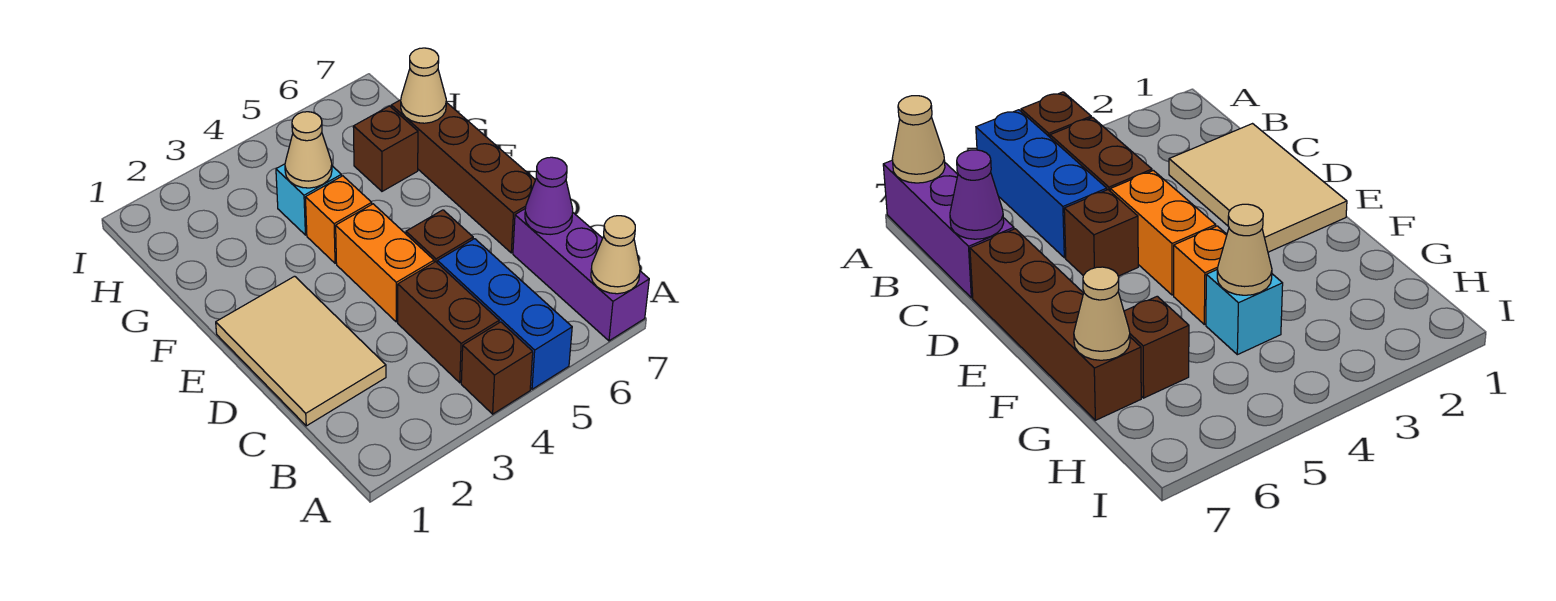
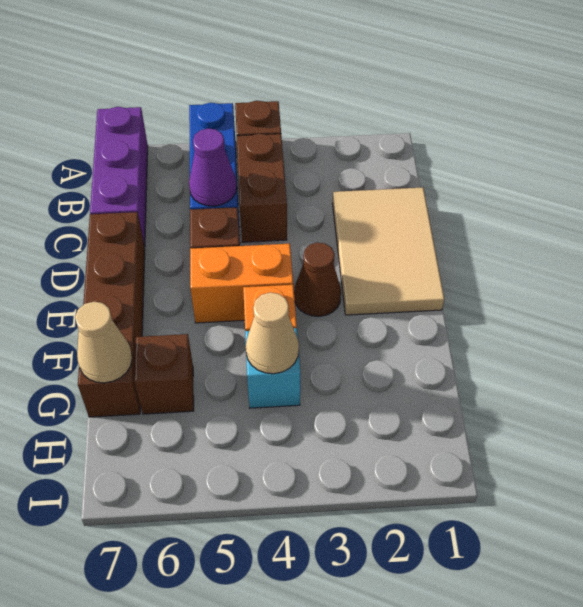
tan 1x1 cone [591,216,640,294] -> none
purple 1x1 cone [525,157,573,235] -> purple 1x1 cone moved to [189,128,237,206]
orange 1x2 brick [336,204,434,322] -> orange 1x2 brick turned to [190,244,293,323]
none -> brown 1x1 cone [294,242,341,316]

